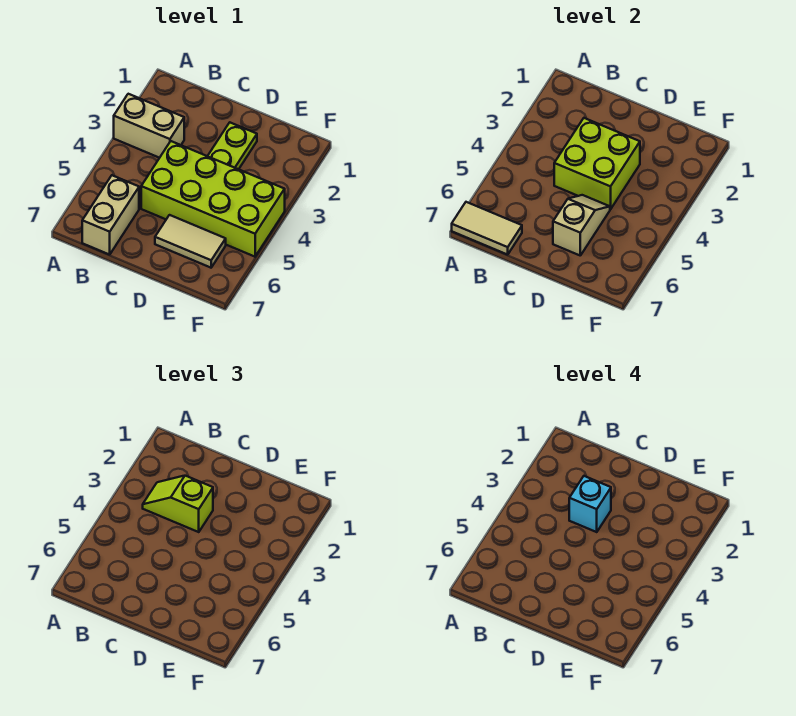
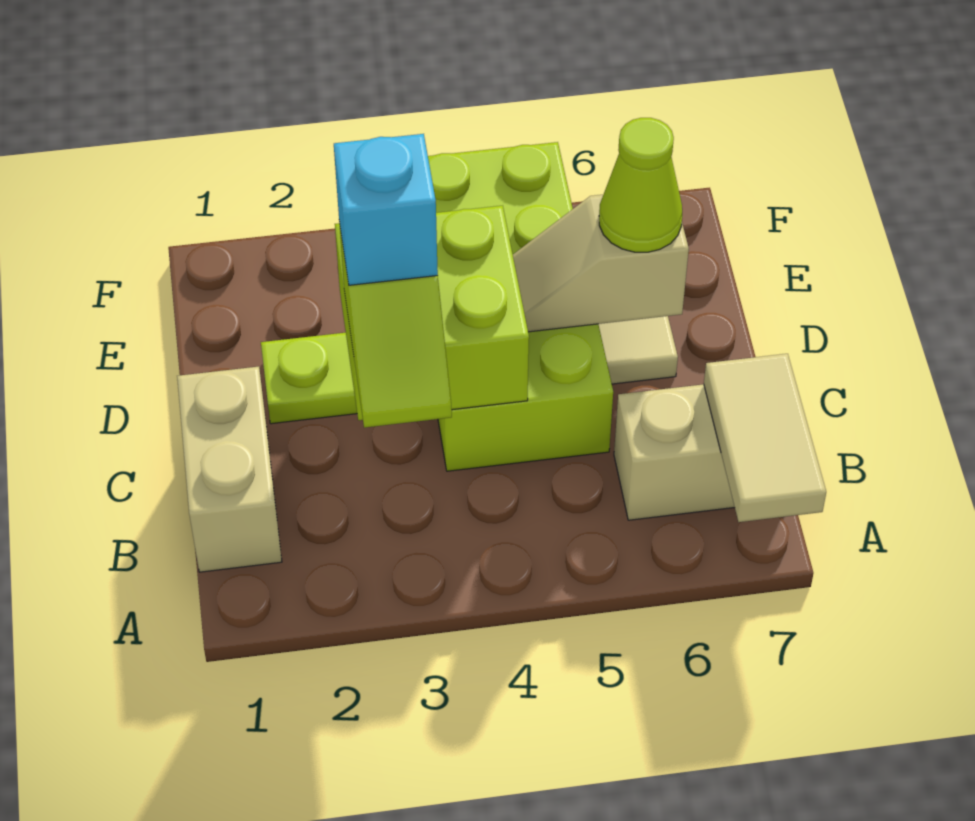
tan 1x2 brick [114,94,184,158] -> tan 1x2 brick moved to [177,367,282,572]
none -> lime 1x1 cone [599,118,682,252]

